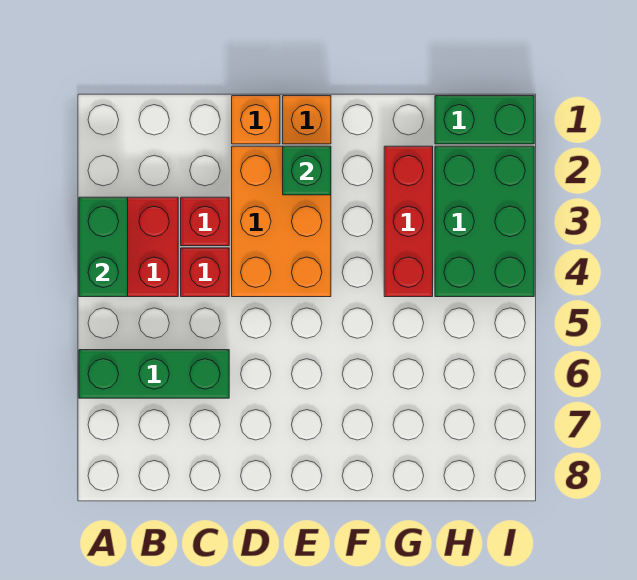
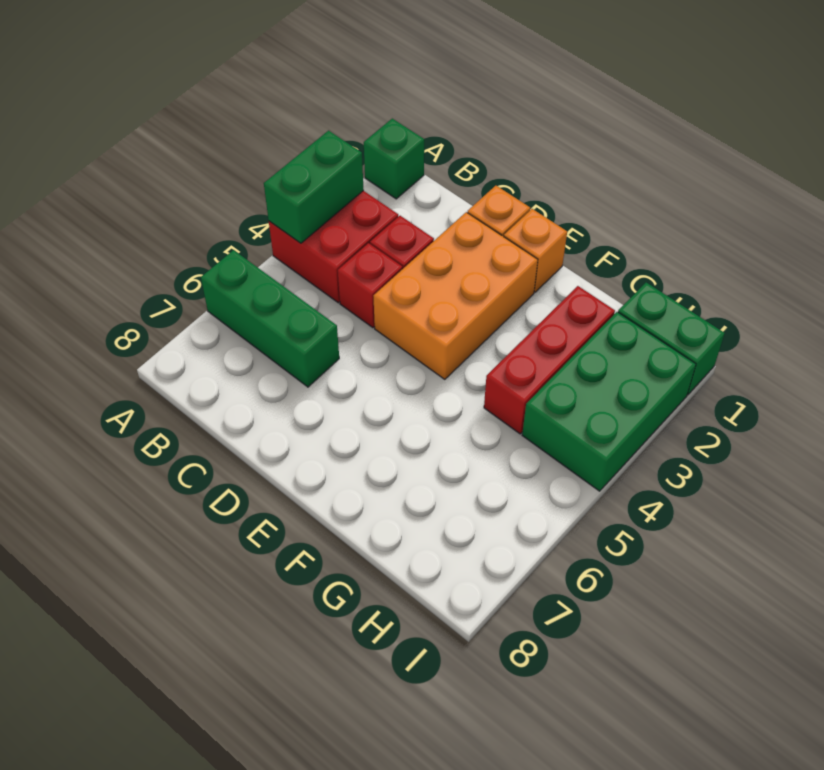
green 1x1 brick [283,146,331,195] -> green 1x1 brick moved to [364,119,424,199]

